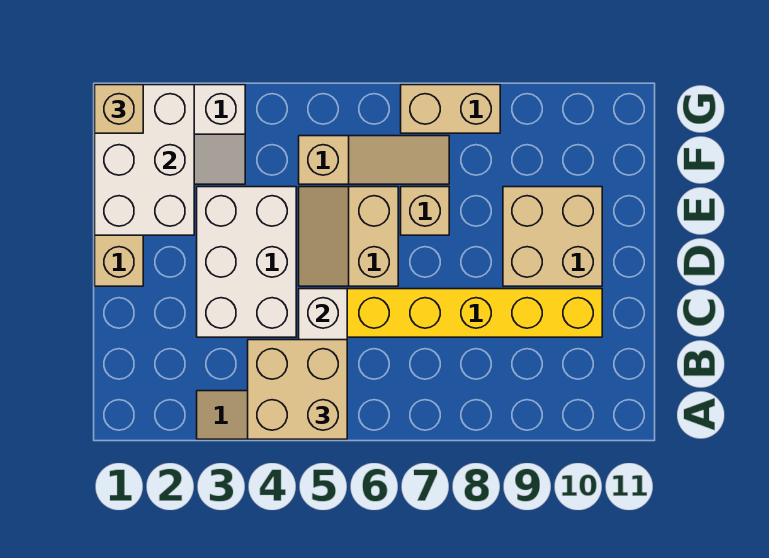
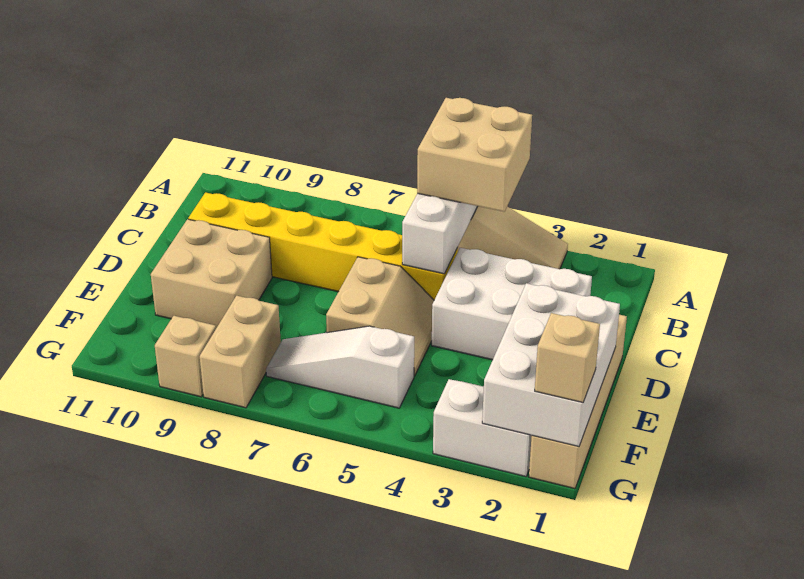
white 2x3 brick [197,187,296,337] -> white 2x3 brick turned to [432,248,592,360]
tan 1x1 brick [401,187,449,235] -> tan 1x1 brick moved to [155,316,216,397]
tan 1x3 slope [299,136,449,184] -> white 1x3 slope [266,326,414,408]
tan 1x2 brick [401,85,500,133] -> tan 1x2 brick turned to [200,296,281,408]

